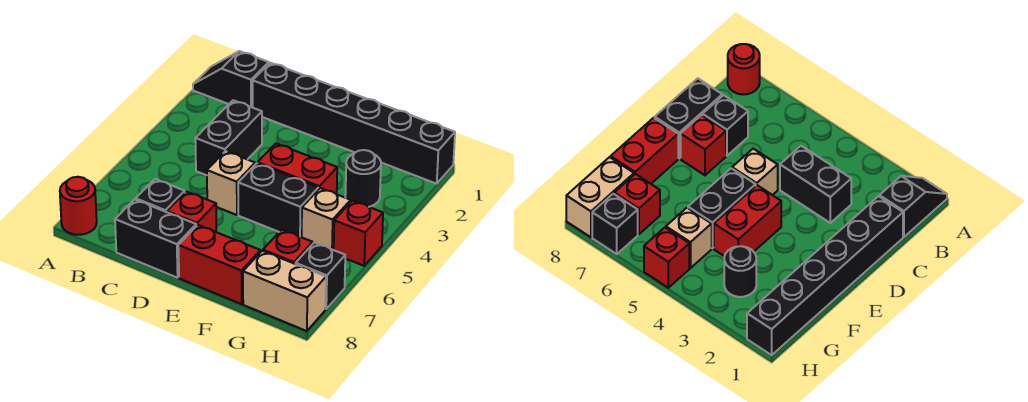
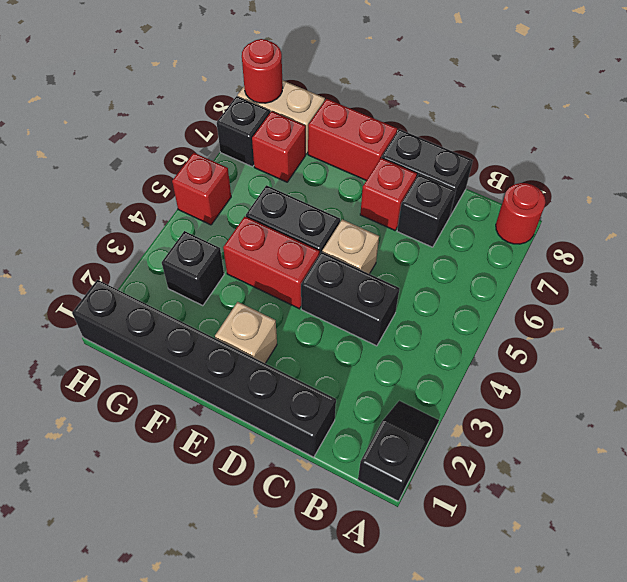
black 1x2 slope [193,51,269,107] -> black 1x2 slope turned to [358,401,439,501]
black 1x2 brick [195,100,262,175] -> black 1x2 brick turned to [301,252,400,346]
black 1x1 round brick [345,150,381,207] -> black 1x1 brick [162,231,224,306]
tan 1x1 brick [302,188,351,250] -> tan 1x1 brick moved to [215,302,277,363]
none -> red 1x1 round brick [242,39,283,103]

